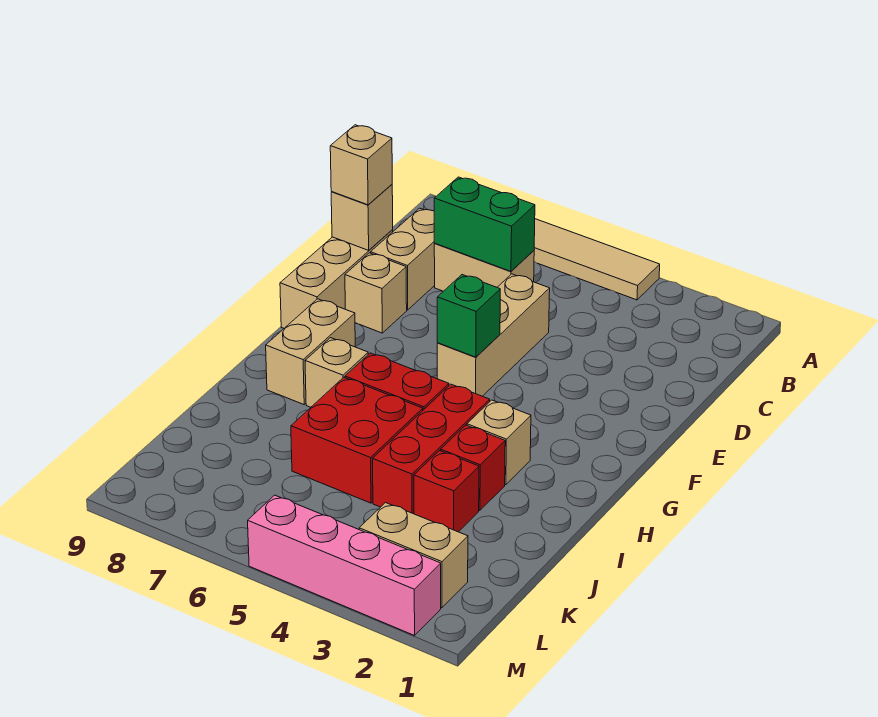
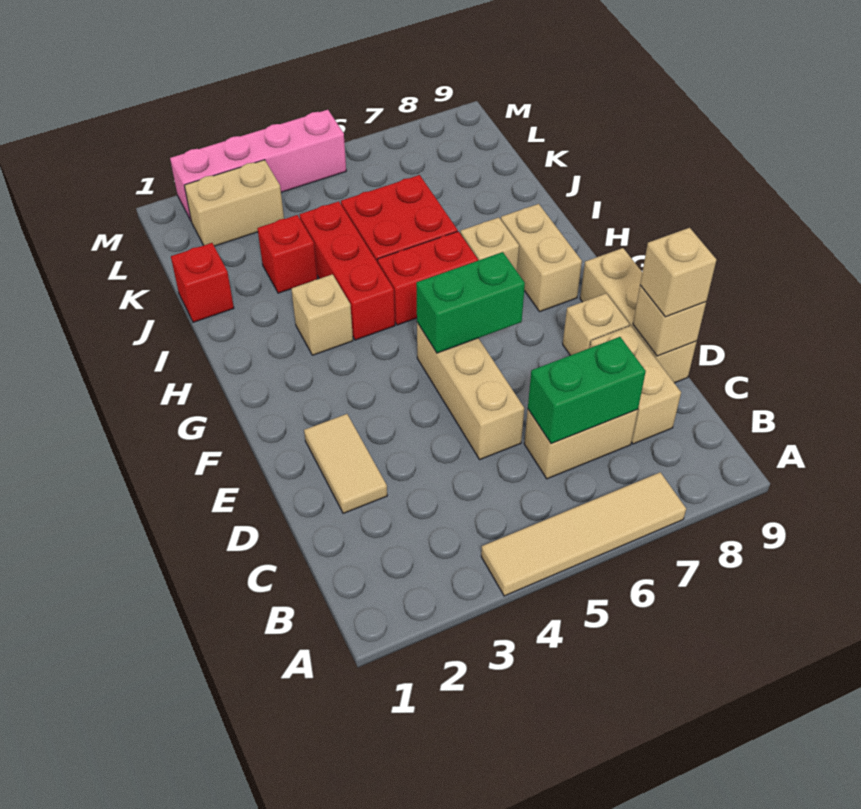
none -> tan 1x2 tile [304,414,387,513]
green 1x1 brick [437,275,500,357] -> green 1x2 brick [416,252,525,353]
red 1x1 brick [441,425,505,510] -> red 1x1 brick moved to [171,243,234,322]

